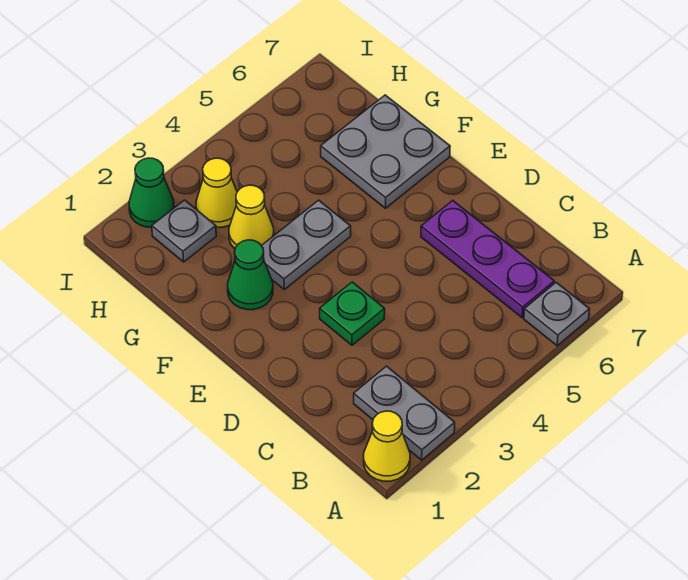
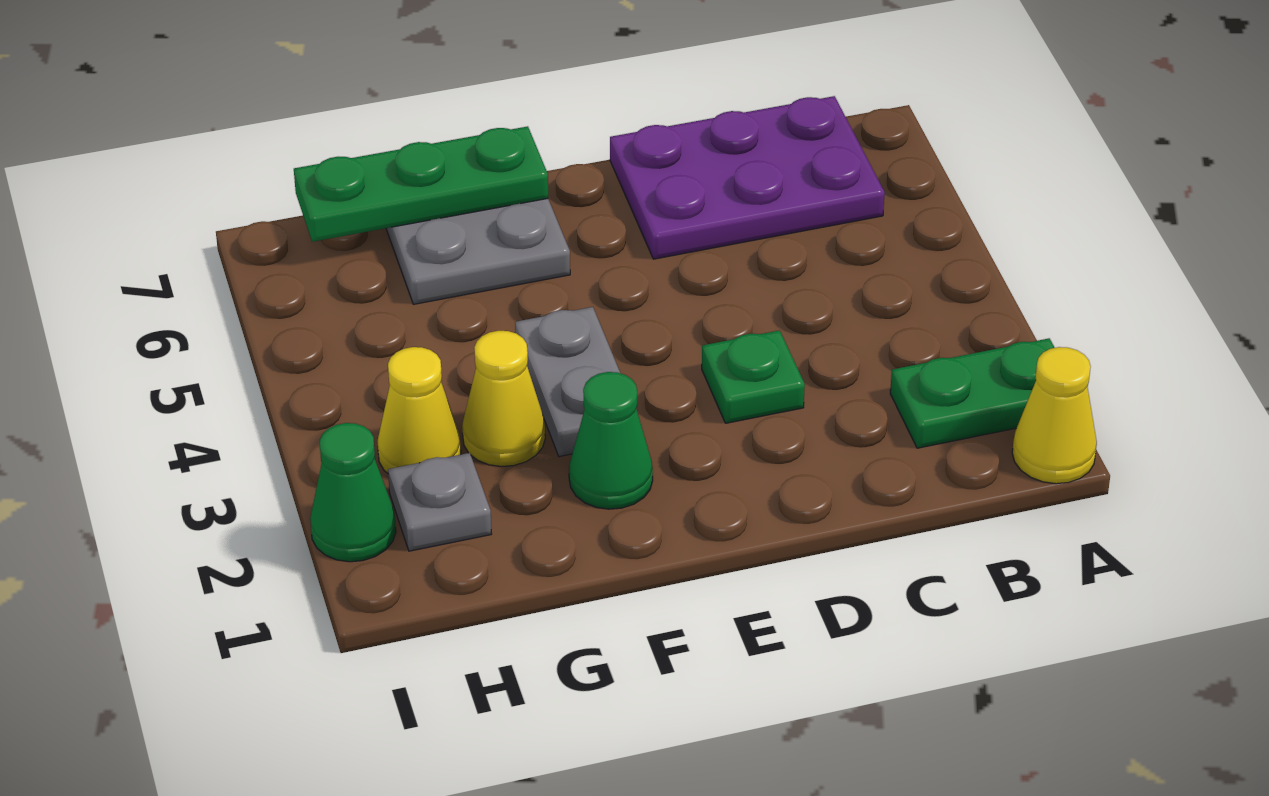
grey 1x2 plate [354,366,455,460] -> green 1x2 plate [890,338,1055,448]
grey 1x1 plate [524,282,590,346] -> none
purple 1x3 plate [421,200,554,318] -> purple 2x3 plate [610,96,885,259]
none -> green 1x3 plate [294,126,548,242]

